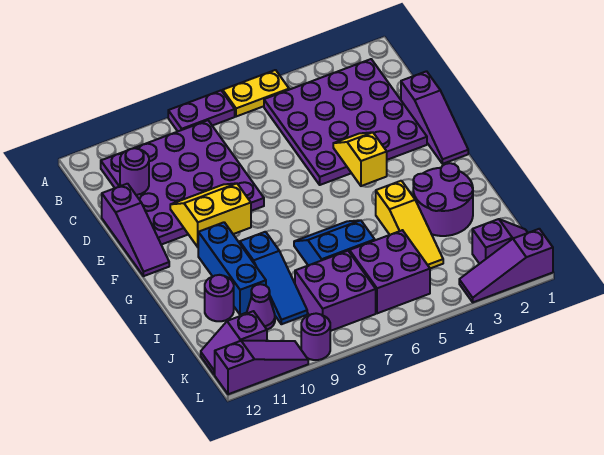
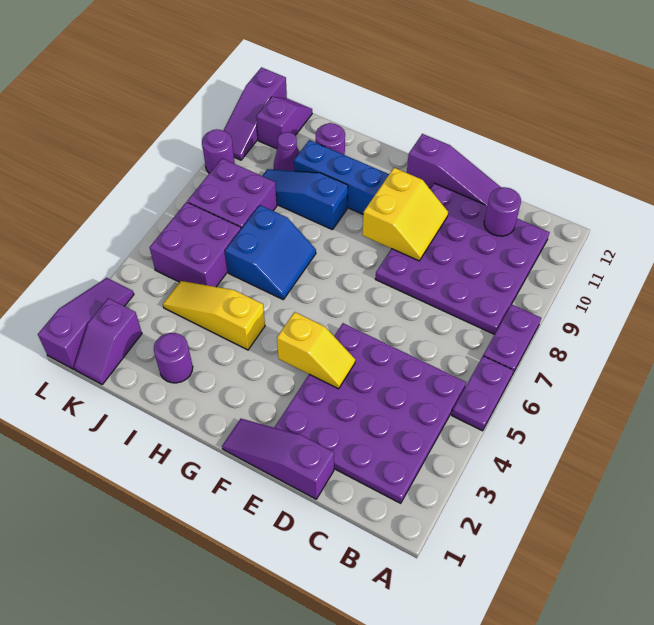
yellow 1x2 plate [223,70,289,117] -> purple 1x2 plate [452,356,514,431]
purple 1x3 slope [102,184,169,276] -> purple 1x3 slope turned to [407,134,501,206]
purple 2x2 round brick [413,163,473,236] -> purple 1x1 round brick [154,333,193,383]

